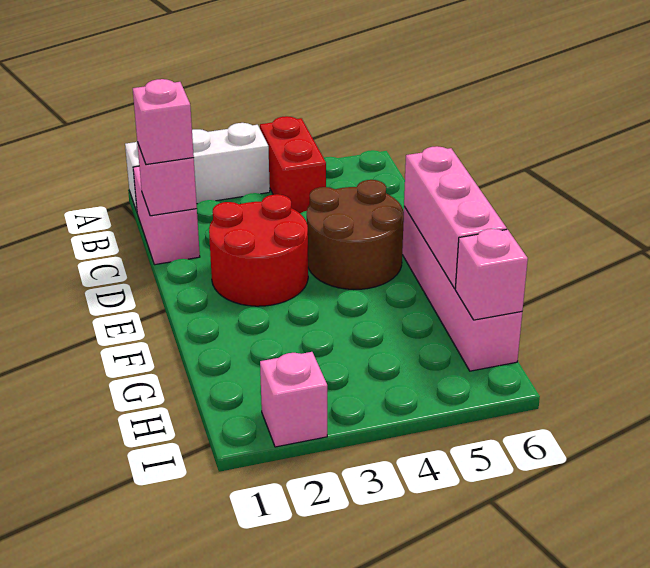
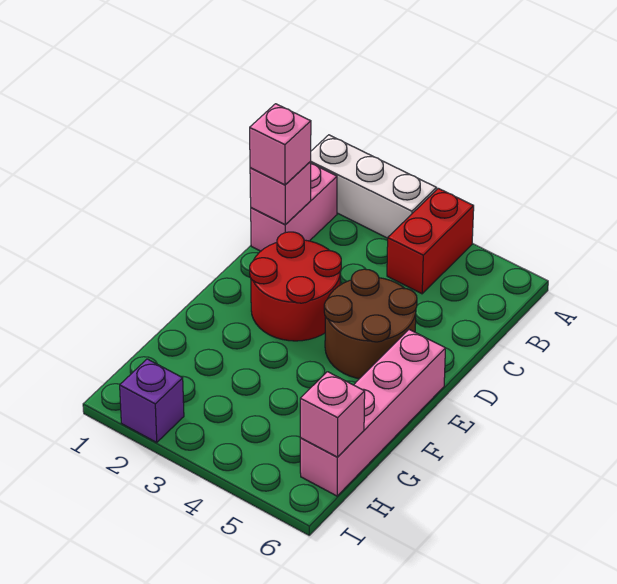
pink 1x3 brick [404,146,507,289] -> none
pink 1x1 brick [260,352,327,447] -> purple 1x1 brick [120,359,184,442]

